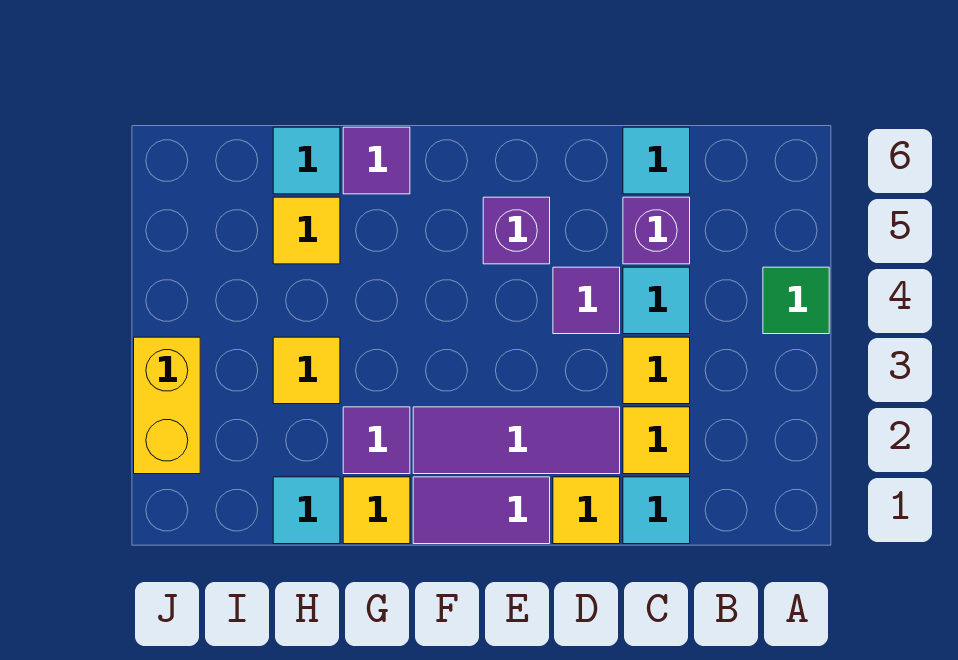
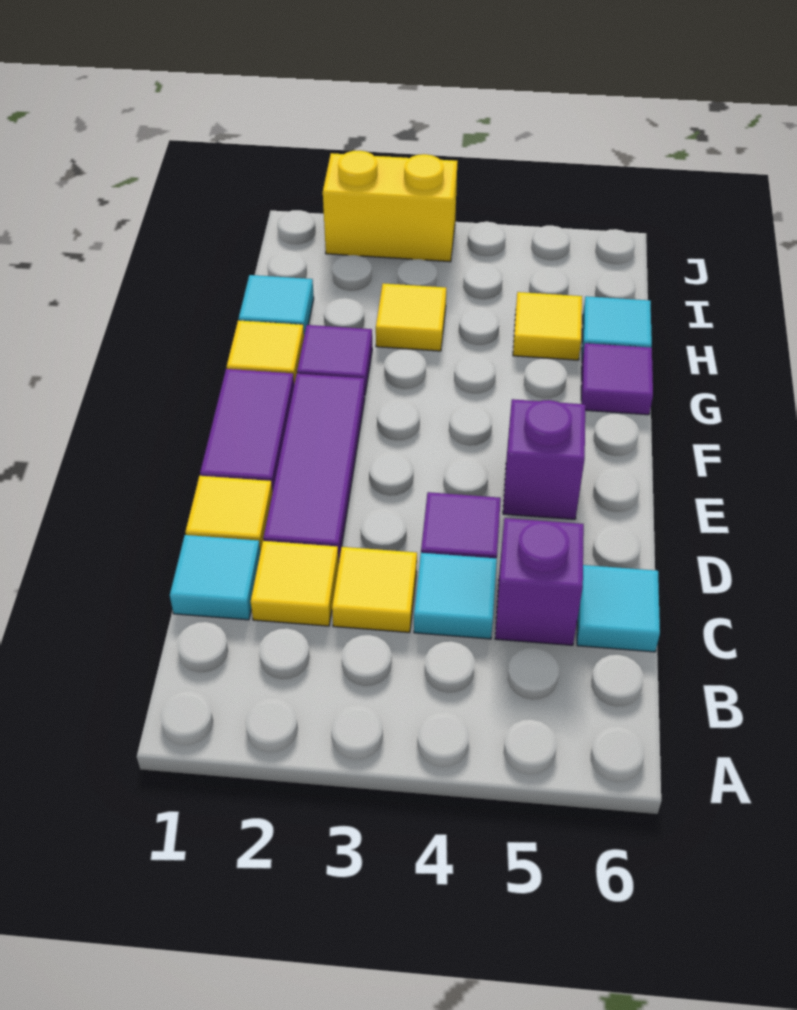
green 1x1 tile [763,267,829,334] -> none

